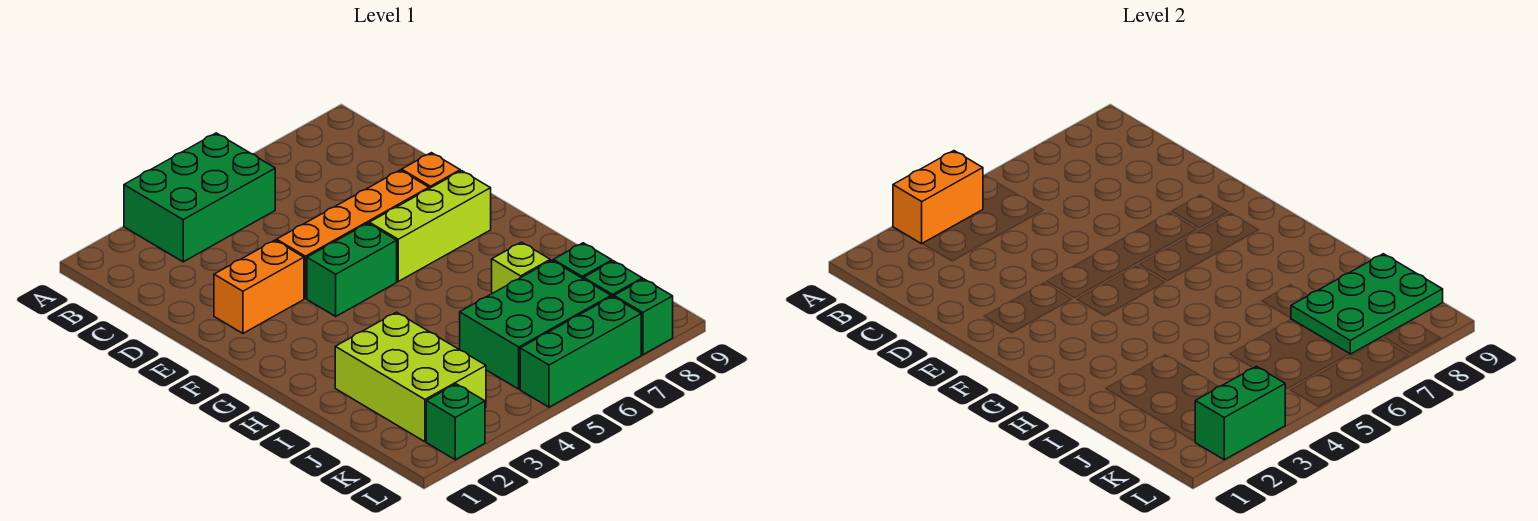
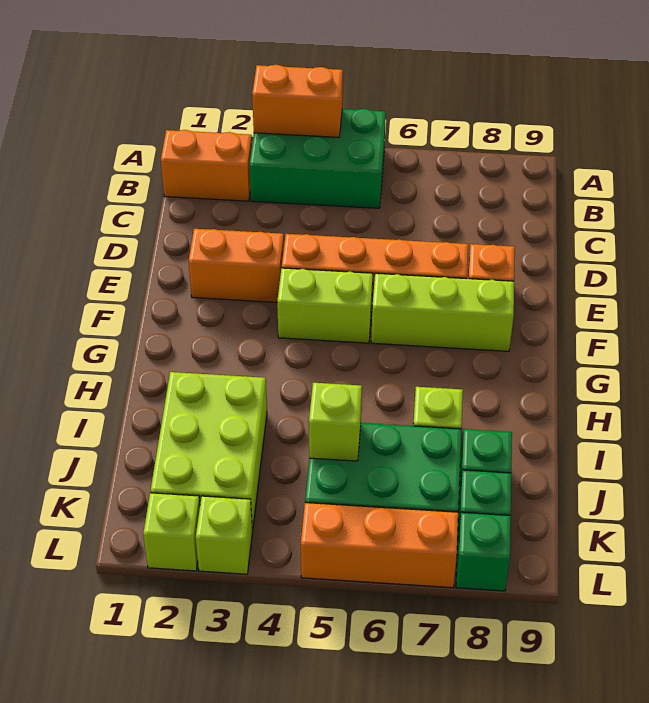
none -> orange 1x2 brick [161,130,252,201]
green 1x2 brick [307,223,397,316] -> lime 1x2 brick [277,268,373,343]
none -> lime 1x1 brick [309,383,362,461]
green 2x3 plate [1291,254,1443,354] -> none
green 1x1 brick [426,384,485,460] -> lime 1x1 brick [143,493,200,571]
green 1x2 brick [1195,366,1285,460] -> none
none -> lime 1x1 brick [196,496,252,574]
green 1x3 brick [520,296,641,407] -> orange 1x3 brick [301,503,458,588]

